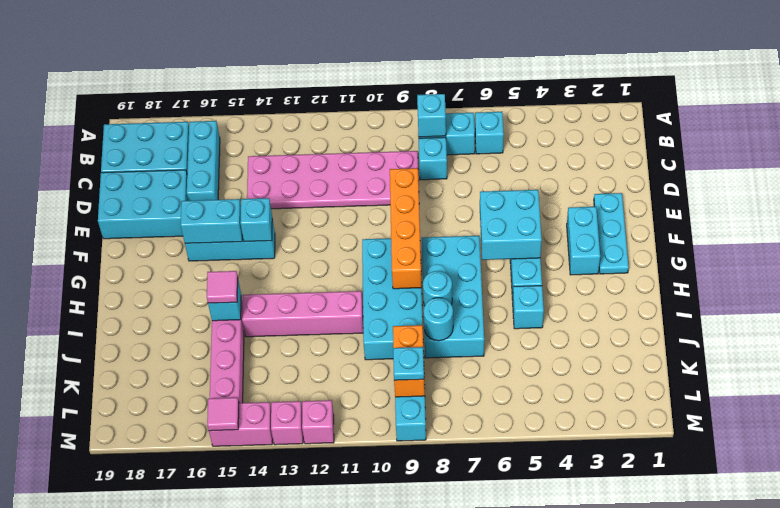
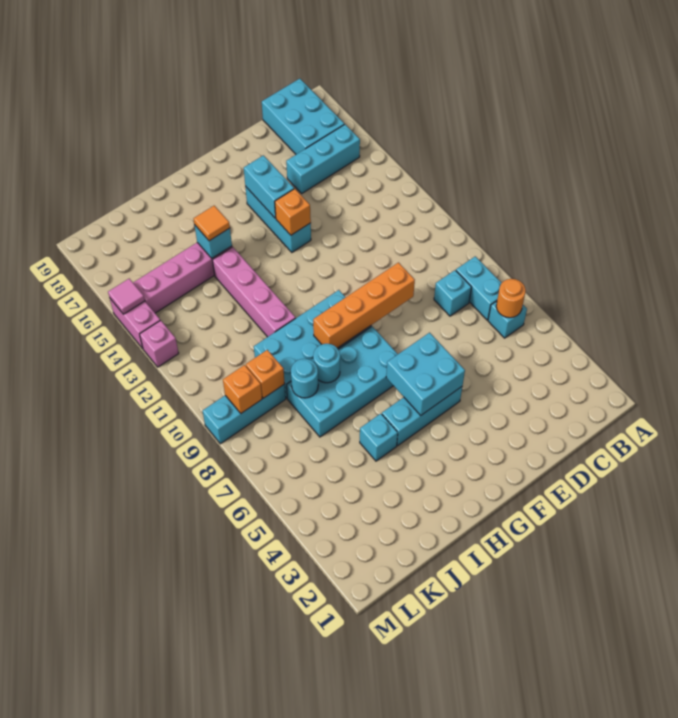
none -> orange 1x1 round brick [496,279,526,318]
cyan 1x1 brick [417,94,446,137] -> none
pink 2x6 plate [247,151,419,209] -> none
cyan 2x3 brick [98,170,188,239] -> none
cyan 1x3 plate [594,193,629,274] -> none
cyan 1x2 brick [567,207,600,275] -> none
cyan 1x1 brick [240,198,272,242] -> orange 1x1 brick [275,189,311,235]
pink 1x1 tile [207,271,238,303] -> orange 1x1 tile [194,206,230,241]
cyan 1x1 plate [393,347,424,380] -> none
pink 1x1 brick [302,400,334,444] -> none

